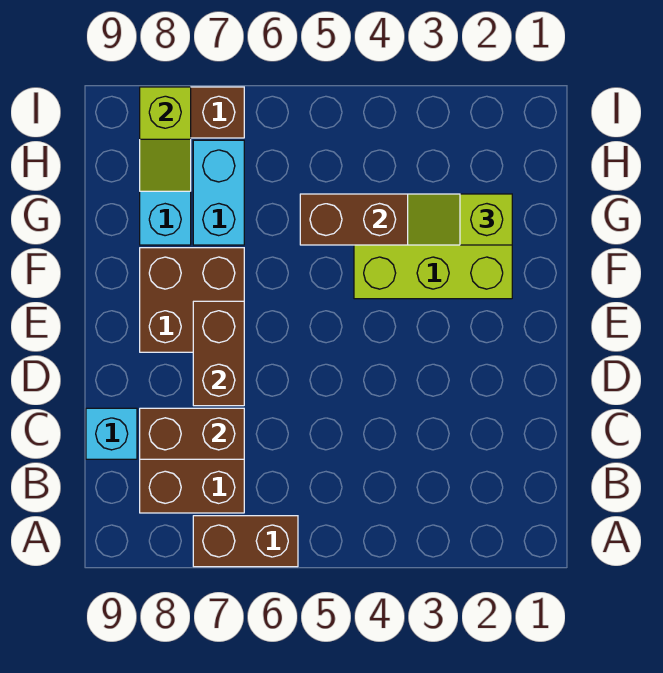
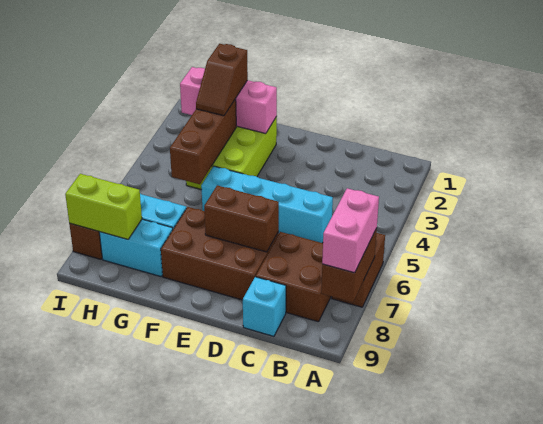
none -> pink 1x2 brick [322,188,379,273]
none -> cyan 1x4 brick [201,166,333,243]
brown 1x2 brick [140,408,244,459] -> brown 1x2 brick moved to [321,229,377,302]
brown 2x2 brick [140,248,244,352] -> brown 2x3 brick [161,207,279,300]
none -> pink 1x3 brick [180,67,277,134]
lime 1x2 slope [408,194,512,245] -> brown 1x2 slope [196,44,248,116]
lime 1x2 slope [140,87,191,191] -> lime 1x2 brick [65,174,142,239]

